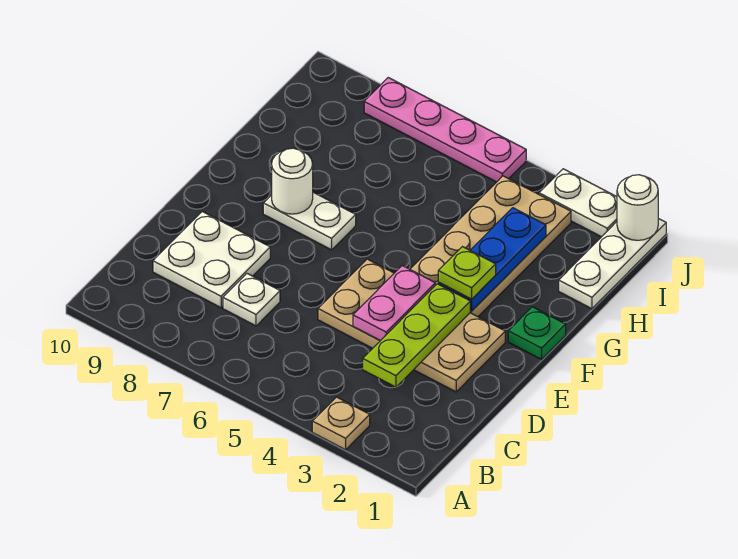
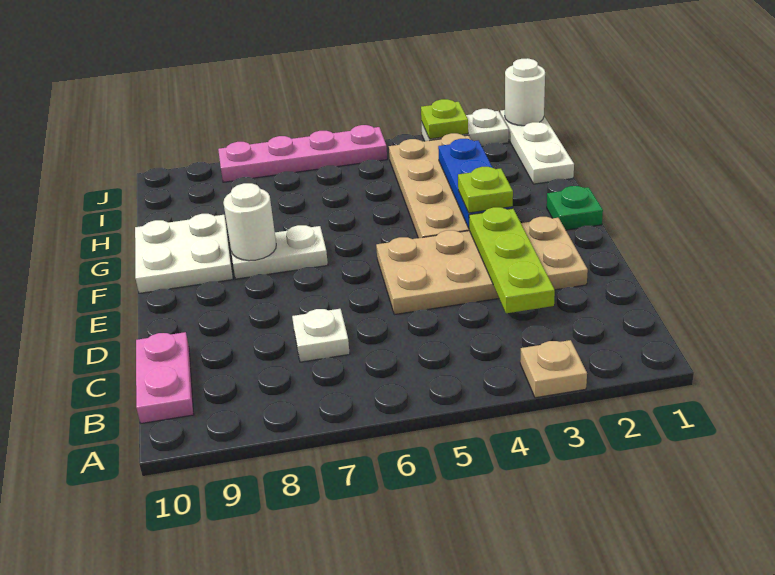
white 2x2 plate [153,212,270,308] -> white 2x2 plate moved to [135,214,233,293]
pink 1x2 plate [353,266,435,341] -> pink 1x2 plate moved to [136,332,194,423]
none -> lime 1x1 plate [421,99,468,139]

